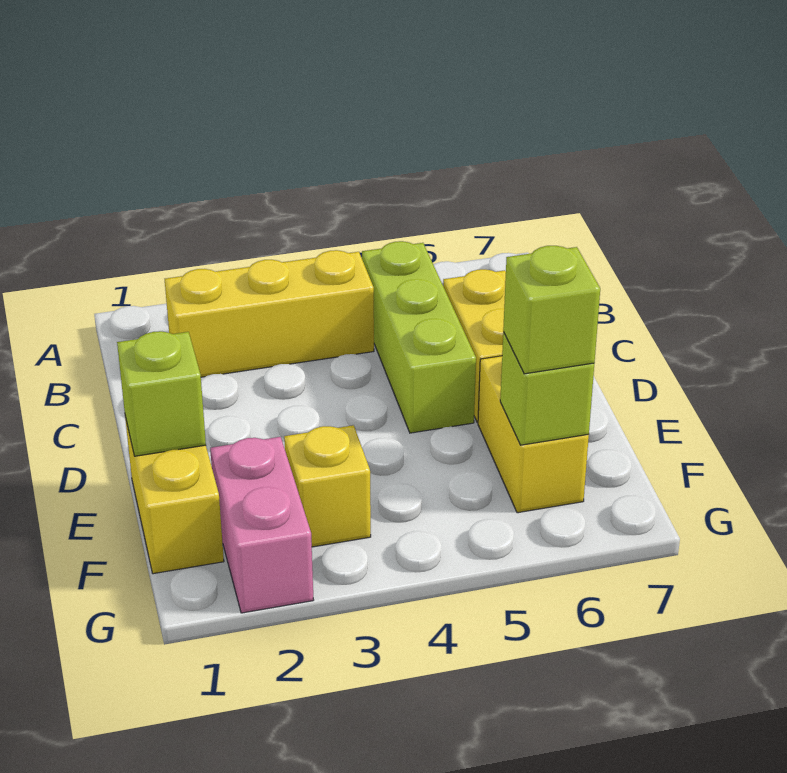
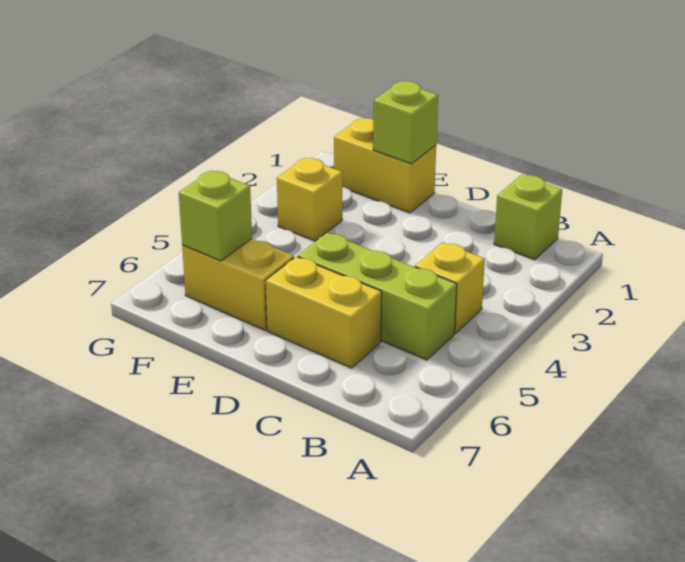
yellow 1x3 brick [165,250,374,377] -> yellow 1x1 brick [415,242,485,333]
pink 1x2 brick [210,437,313,613] -> none
lime 1x1 brick [503,246,600,374] -> lime 1x1 brick moved to [494,175,562,260]

